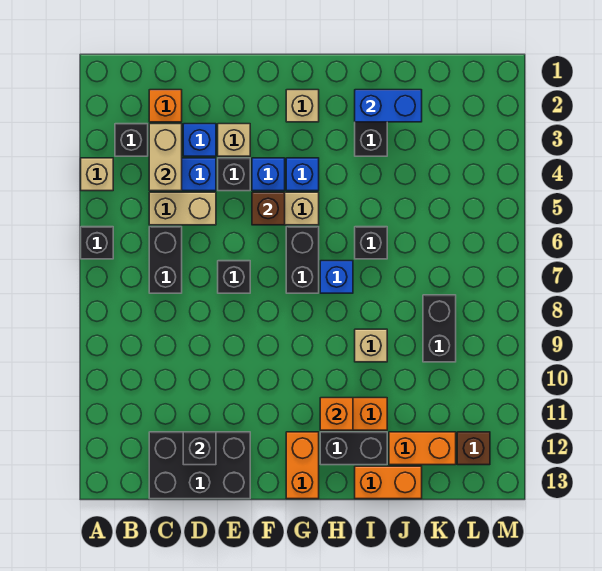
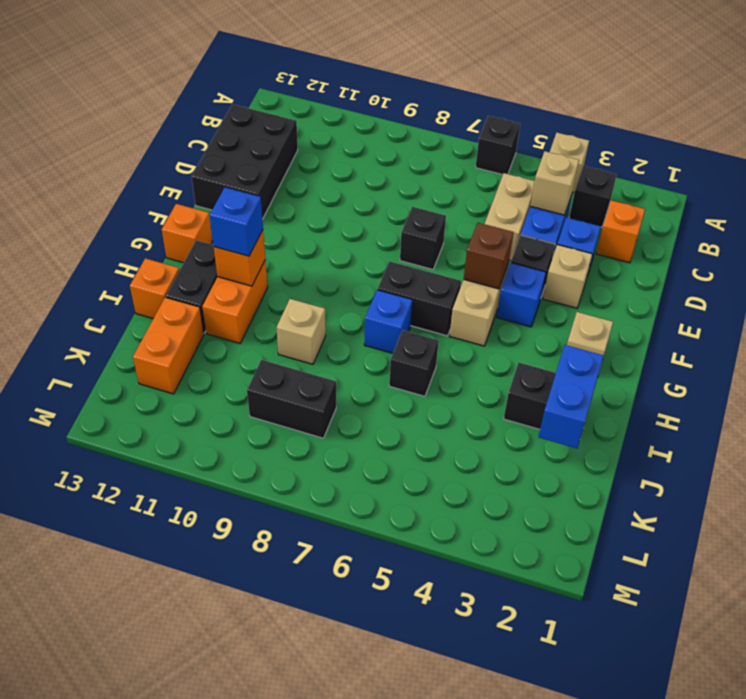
tan 1x2 brick [149,124,182,191] -> tan 1x1 brick [530,151,579,215]
black 1x2 brick [149,227,182,293] -> none
black 1x1 brick [183,432,216,465] -> none
blue 1x1 brick [286,158,319,191] -> blue 1x1 brick moved to [210,188,263,256]
orange 1x2 brick [286,432,319,499] -> orange 1x1 brick [162,204,213,263]
orange 1x2 brick [355,466,422,499] -> orange 1x1 brick [130,258,179,319]
brown 1x1 brick [457,432,490,465] -> none

